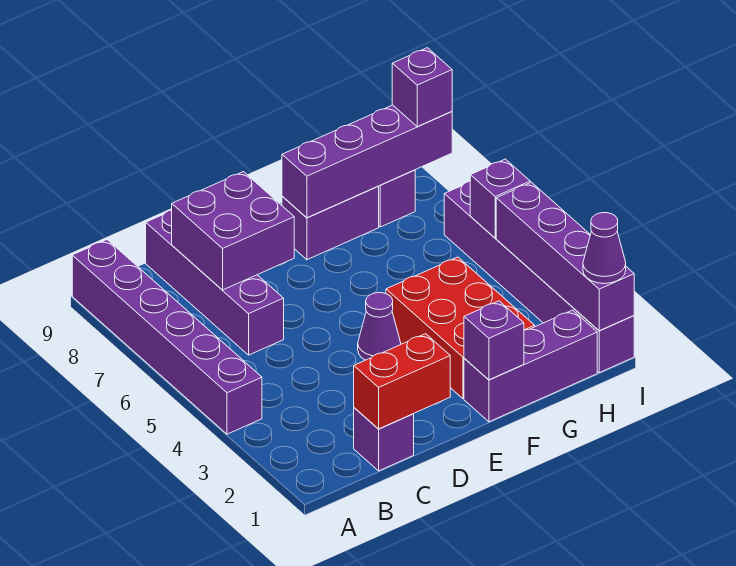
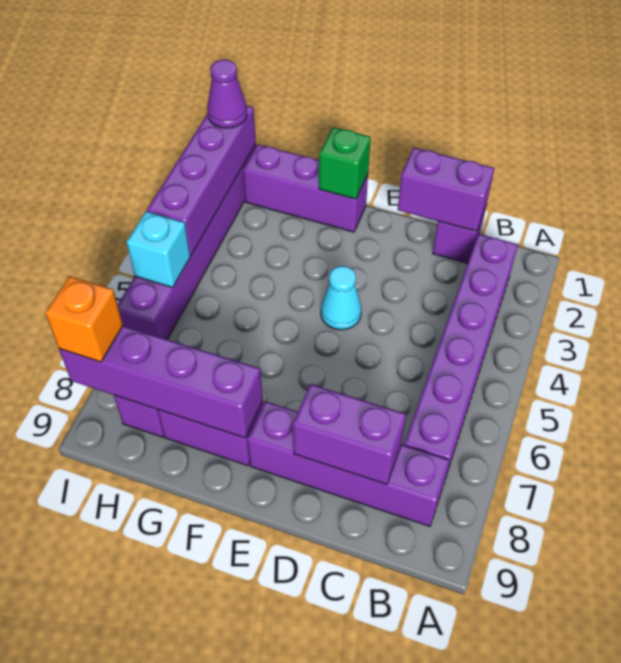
purple 1x6 brick [72,240,262,434] -> purple 1x6 brick moved to [404,234,518,482]
red 1x2 brick [354,334,450,429] -> purple 1x2 brick [398,148,494,231]
purple 1x4 brick [146,210,284,355] -> purple 1x4 brick turned to [247,401,450,526]
purple 2x2 brick [172,172,294,290] -> purple 1x2 brick [293,384,406,484]
purple 1x1 cone [358,293,401,360] -> cyan 1x1 cone [321,266,361,330]
purple 1x1 brick [464,301,524,380] -> green 1x1 brick [319,127,371,199]
red 2x3 brick [386,257,535,399] -> none
purple 1x1 brick [470,159,530,238] -> cyan 1x1 brick [127,212,190,287]
purple 1x1 brick [392,48,452,126] -> orange 1x1 brick [45,276,123,362]

